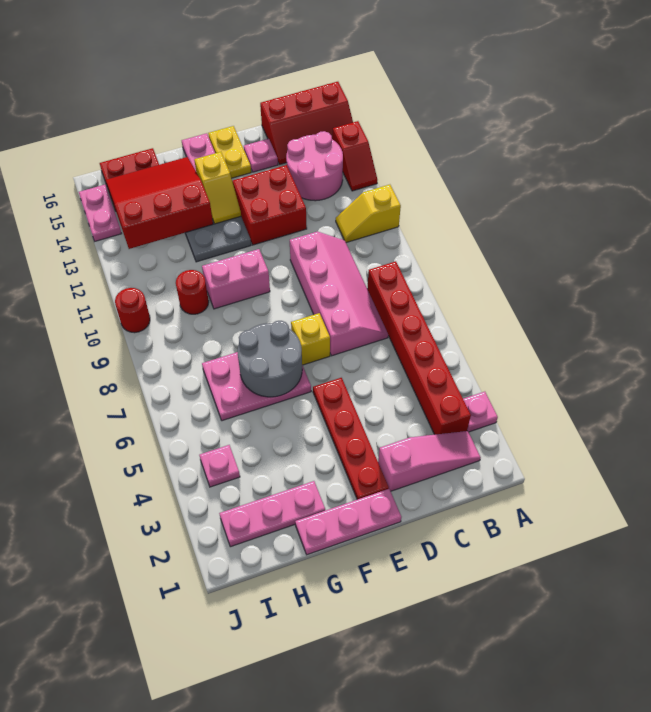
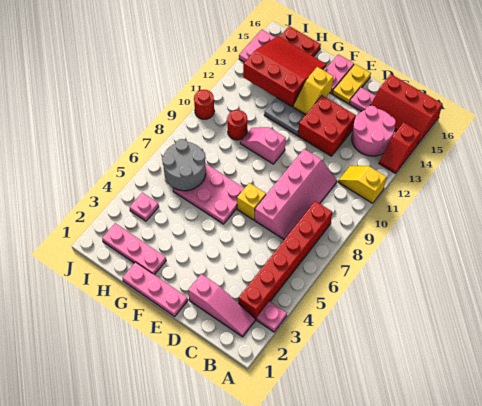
red 1x4 plate [313,378,389,500] -> none
grey 2x2 round brick [238,321,302,397] -> grey 2x2 round brick moved to [162,139,206,191]
pink 1x2 brick [202,249,270,309] -> pink 1x2 slope [240,127,286,164]

